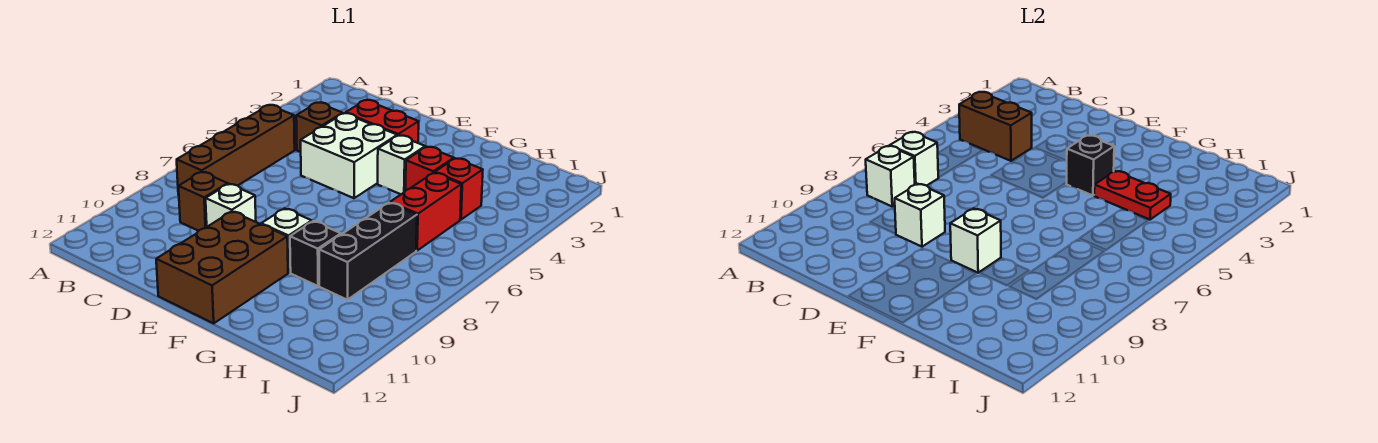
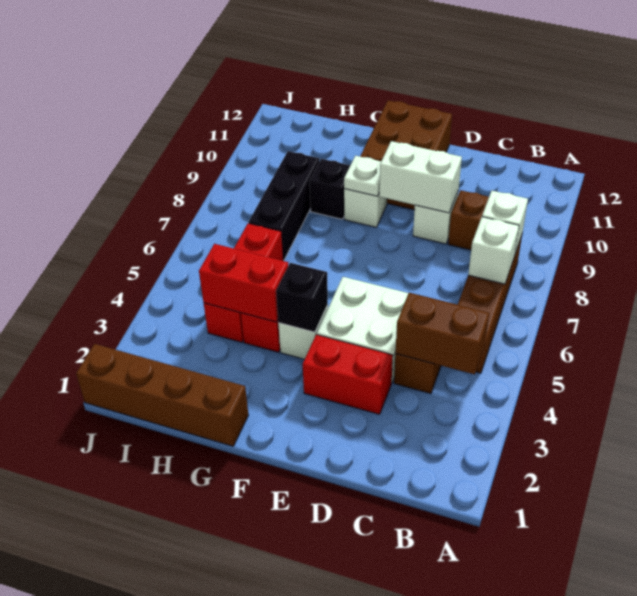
white 1x1 brick [895,184,945,247] -> white 1x2 brick [379,141,462,213]
white 1x1 brick [950,209,1001,273] -> white 1x1 plate [344,156,381,196]
none -> brown 1x4 brick [76,344,248,446]
red 1x2 plate [1094,171,1171,220] -> red 1x2 brick [199,244,288,322]

